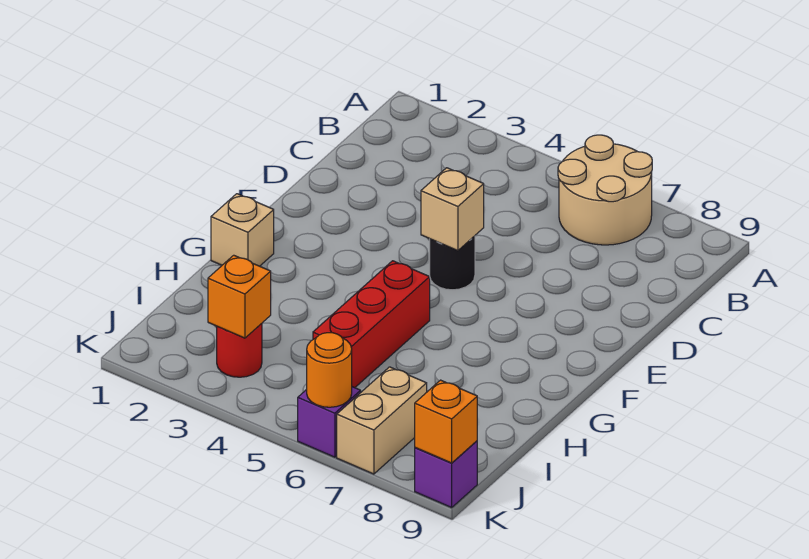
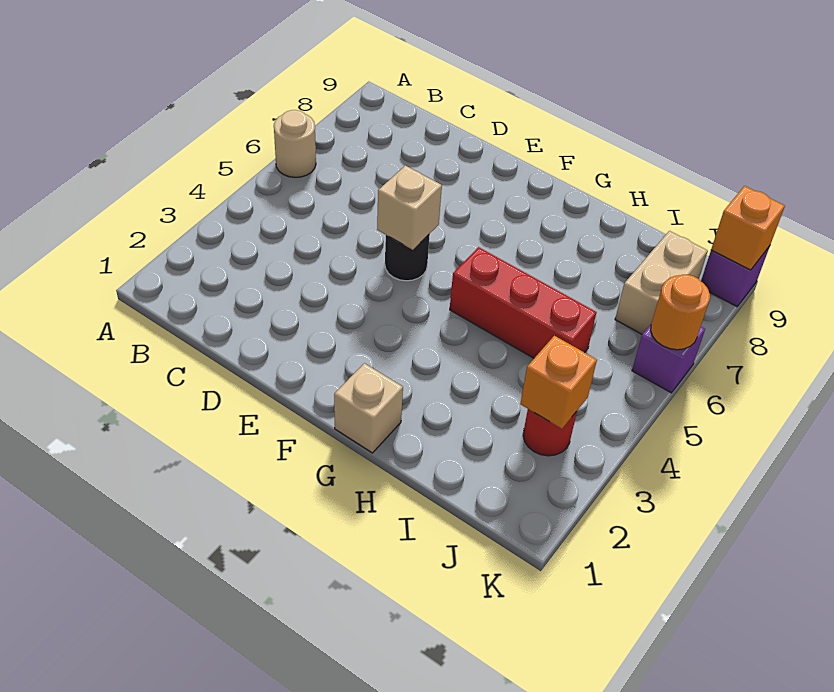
tan 2x2 round brick [558,135,652,245] -> tan 1x1 round brick [274,110,316,177]
tan 1x2 brick [337,367,427,474] -> tan 1x2 brick turned to [615,231,708,334]

